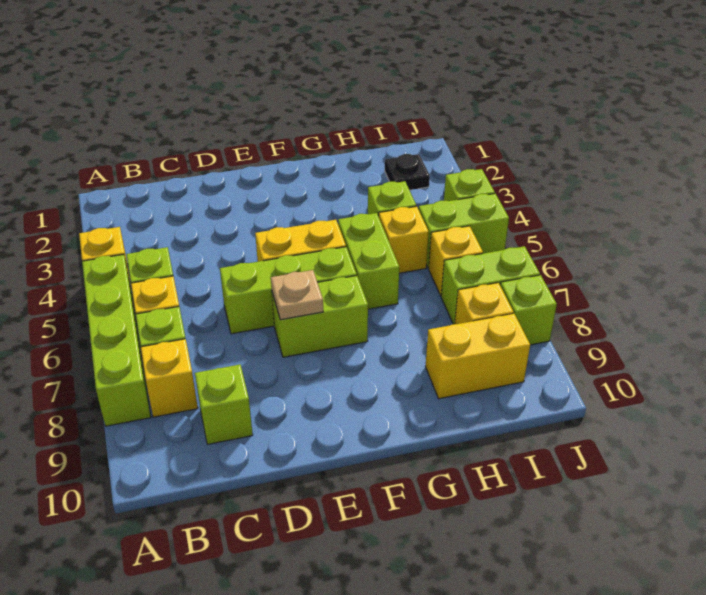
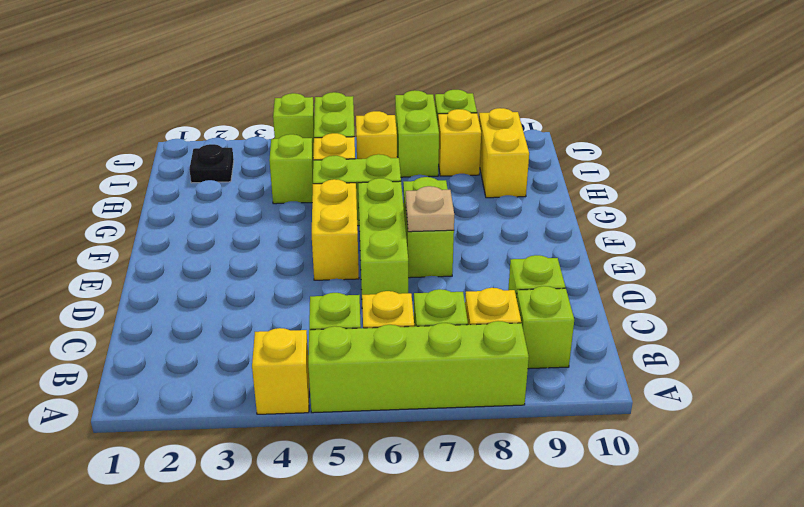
none -> lime 1x1 brick [516,286,574,369]

